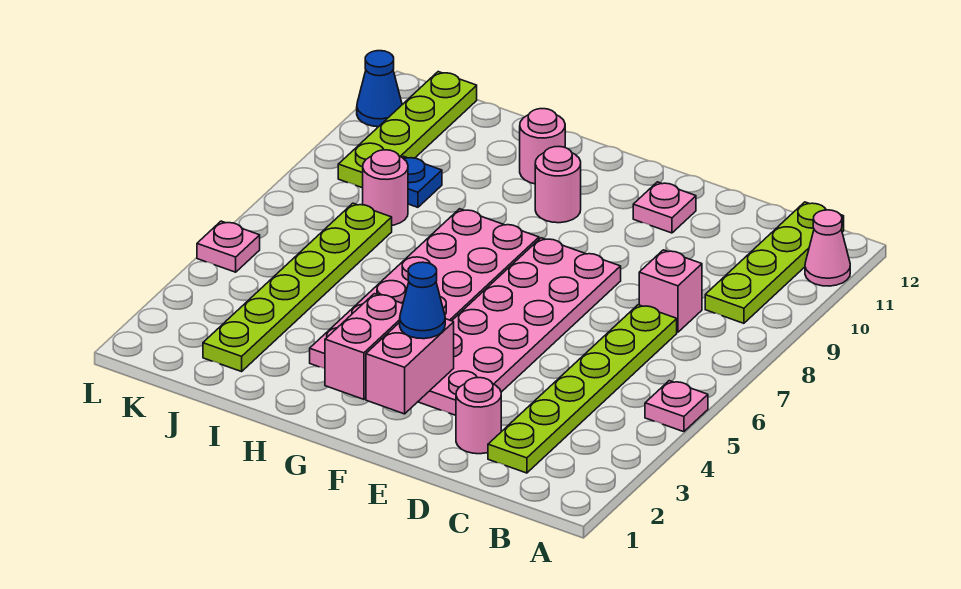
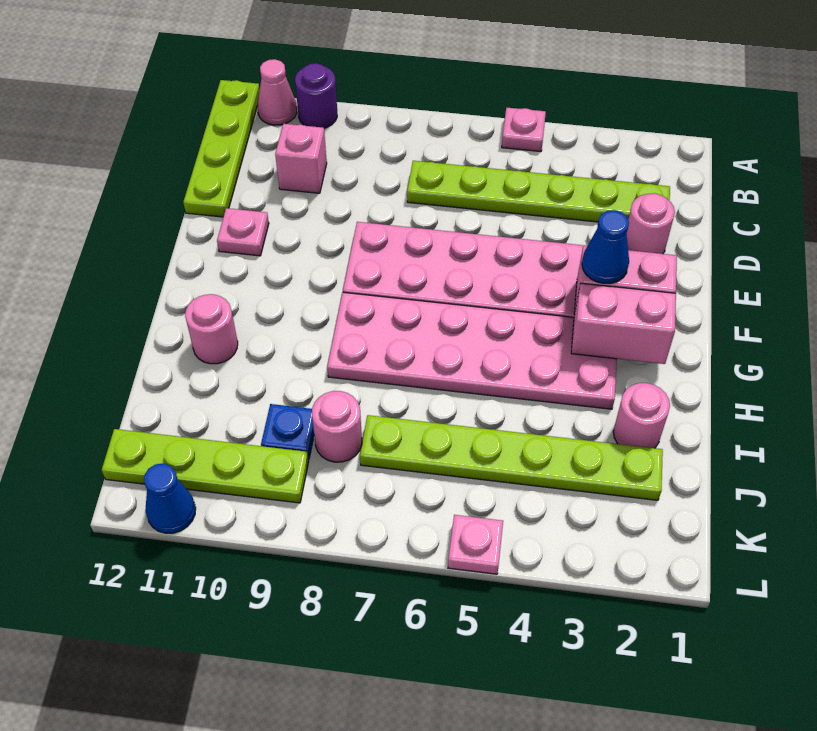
none -> purple 1x1 round brick [295,63,337,128]
lime 1x4 plate [705,202,844,323] -> lime 1x4 plate turned to [183,80,260,217]
pink 1x1 brick [639,250,702,332] -> pink 1x1 brick moved to [275,124,327,193]
pink 1x1 round brick [535,146,581,223] -> pink 1x1 round brick moved to [613,383,670,448]

